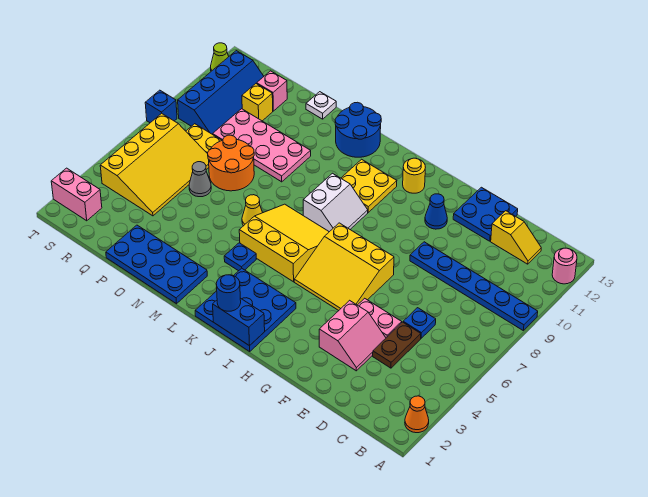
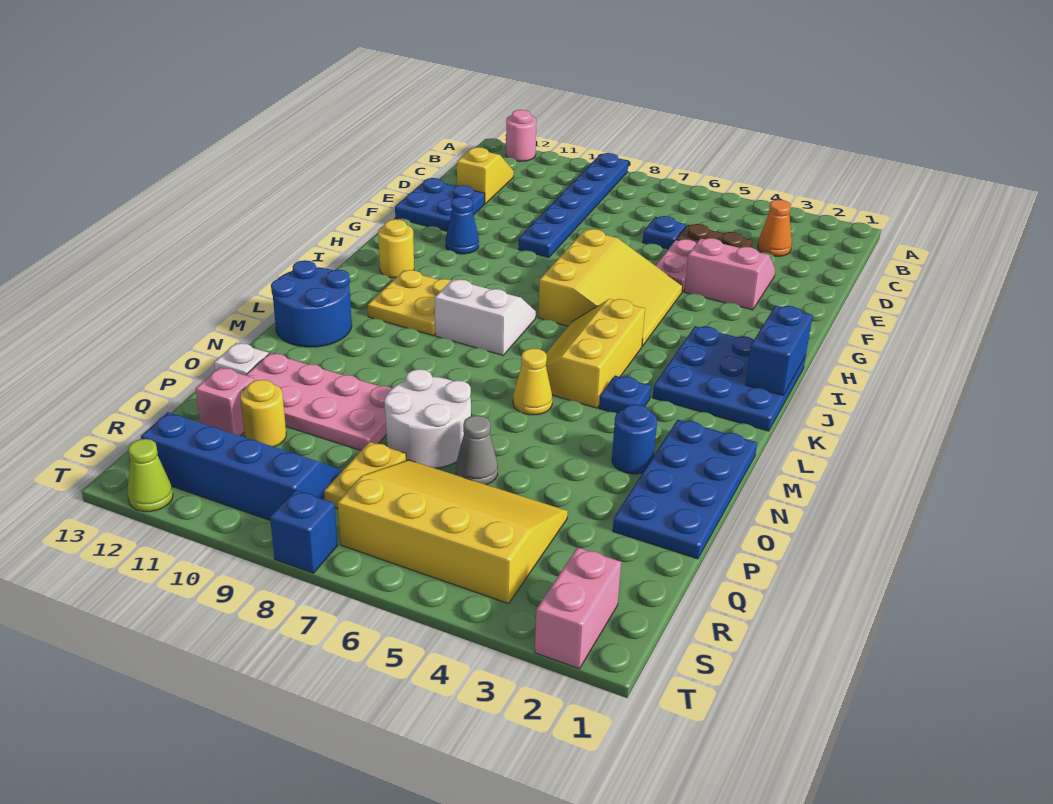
orange 1x1 cone [405,396,429,433] -> orange 1x1 cone moved to [758,200,792,256]
blue 1x1 round brick [216,275,241,311] -> blue 1x1 round brick moved to [612,404,657,474]
yellow 3x3 slope [239,204,329,282] -> yellow 2x3 slope [546,299,645,408]
pink 2x4 plate [213,109,311,182] -> pink 2x4 plate turned to [246,353,392,450]
orange 2x2 round brick [208,135,254,191] -> white 2x2 round brick [384,369,471,468]
yellow 1x1 brick [242,84,273,121] -> yellow 1x1 round brick [240,380,286,447]

